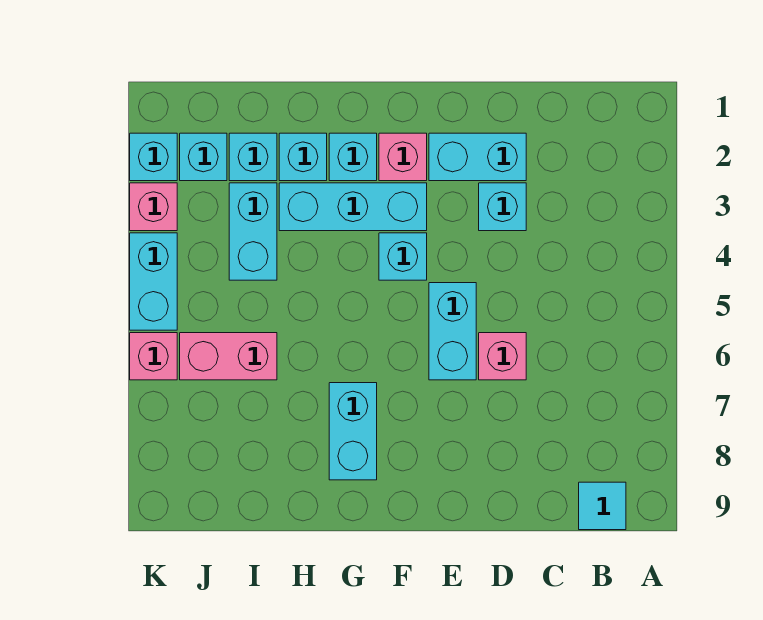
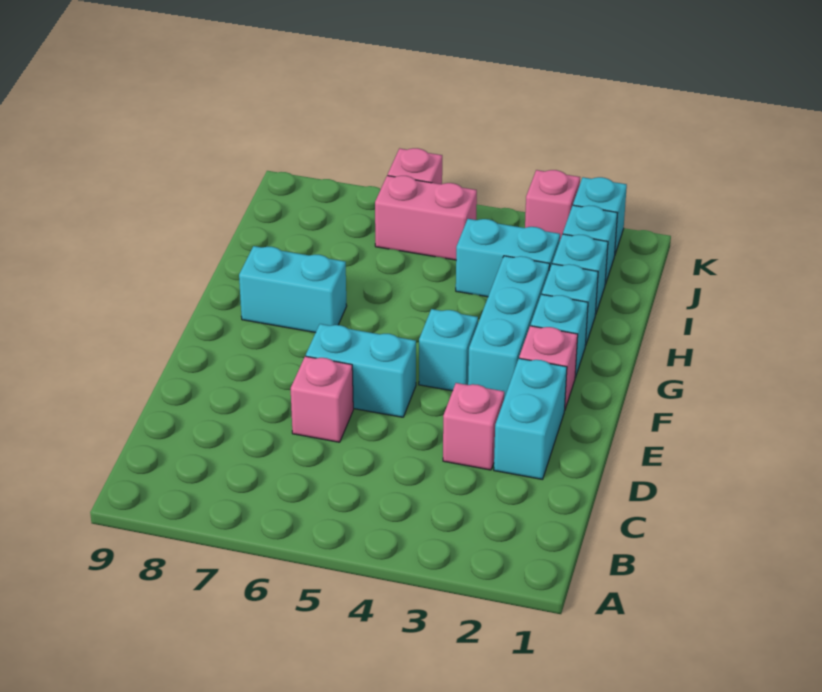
cyan 1x1 tile [579,482,626,530] -> none
cyan 1x1 brick [479,183,526,231] -> pink 1x1 brick [443,383,504,470]
pink 1x2 brick [180,333,277,380] -> pink 1x2 brick turned to [375,176,477,260]
cyan 1x2 brick [130,233,177,330] -> none

